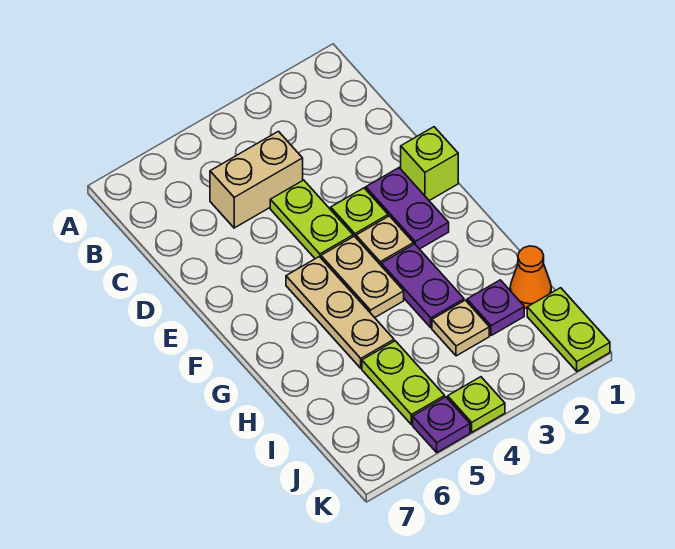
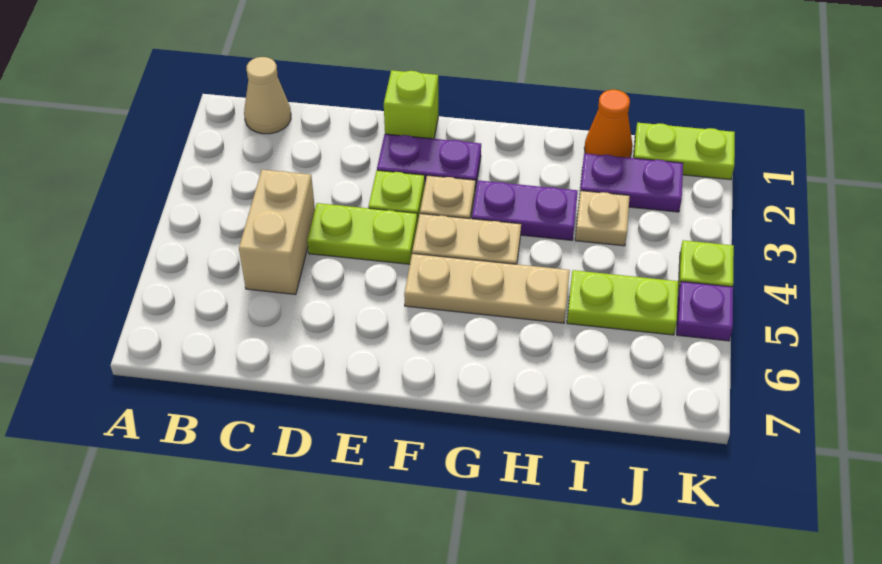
none -> tan 1x1 cone [244,57,291,134]
purple 1x1 plate [467,280,524,336] -> purple 1x2 plate [580,153,683,212]

